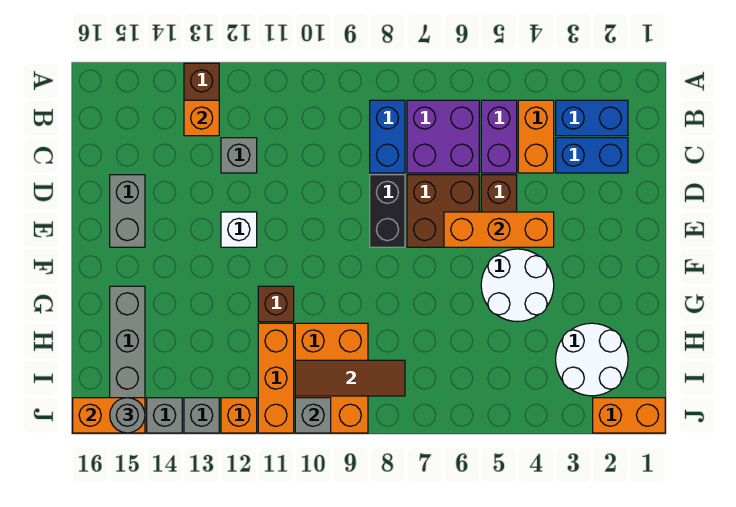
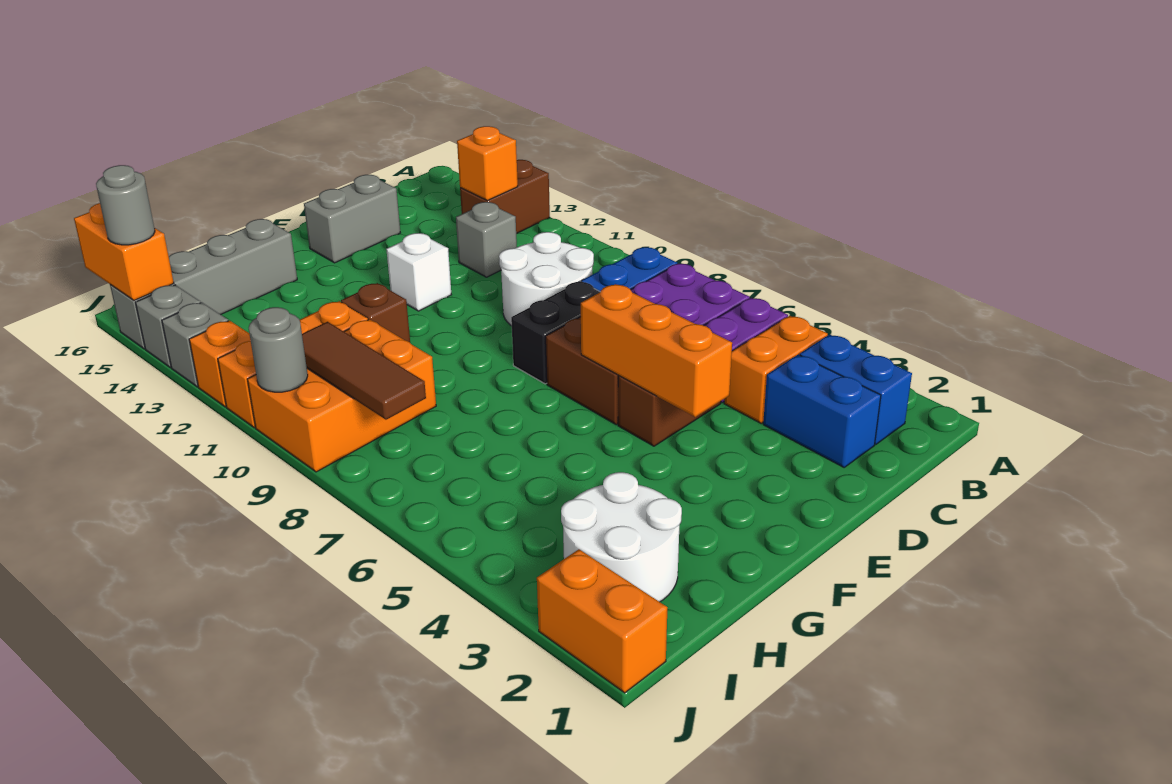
white 2x2 round brick [481,249,554,322] -> white 2x2 round brick moved to [499,232,594,326]
grey 1x1 brick [295,398,331,433] -> grey 1x1 round brick [249,307,308,392]

